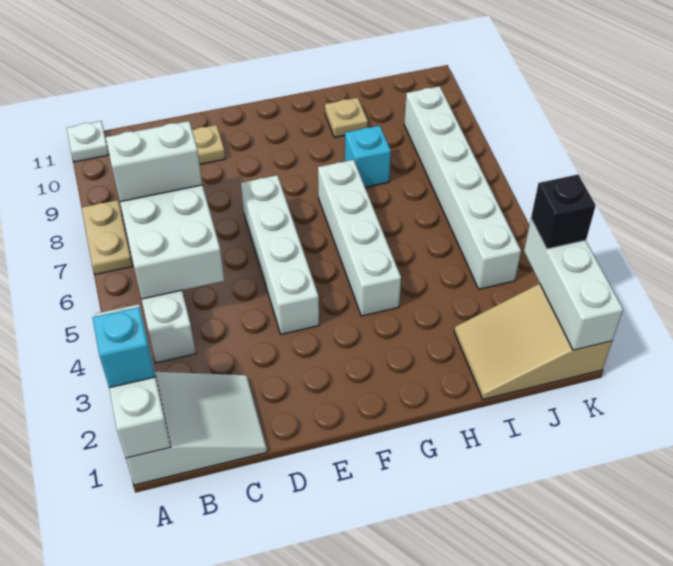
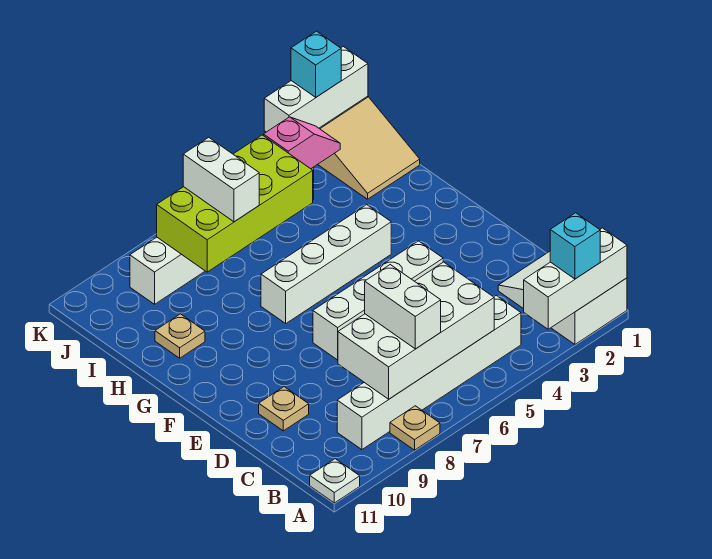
tan 1x2 plate [81,200,133,275] -> tan 1x1 plate [390,406,440,450]
cyan 1x1 brick [345,126,391,187] -> cyan 1x1 brick moved to [291,31,341,97]
none -> lime 2x4 brick [157,135,313,272]
none -> white 1x2 brick [183,137,259,222]
none -> pink 1x2 slope [264,117,340,169]
black 1x1 brick [531,175,596,249] -> none

